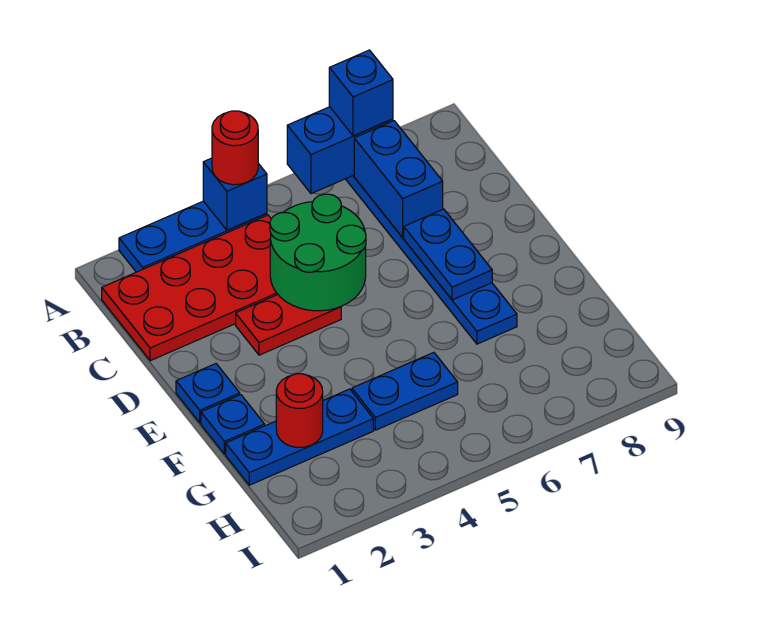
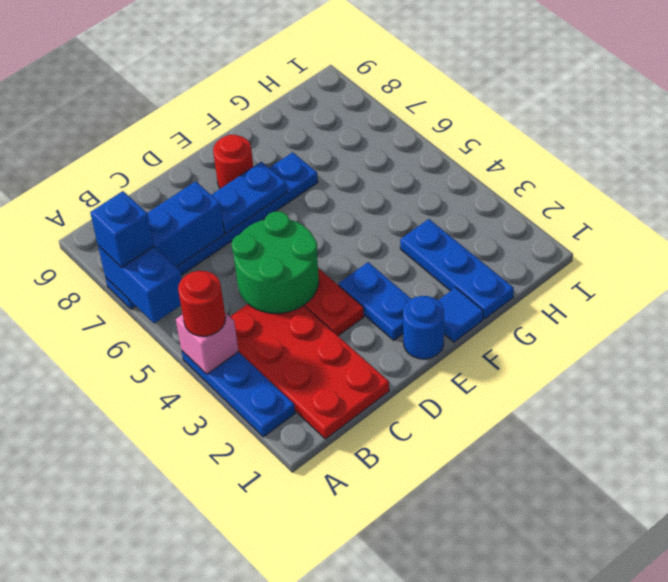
blue 1x1 brick [203,158,267,230] -> pink 1x1 brick [176,313,239,374]
blue 1x1 plate [176,364,240,423] -> blue 1x1 round brick [403,296,444,359]
blue 1x1 plate [201,395,265,454] -> blue 1x1 tile [438,288,483,342]
red 1x1 round brick [276,374,323,448] -> red 1x1 round brick moved to [213,135,253,189]
blue 1x2 plate [352,352,458,430] -> blue 1x2 plate moved to [339,262,411,340]

